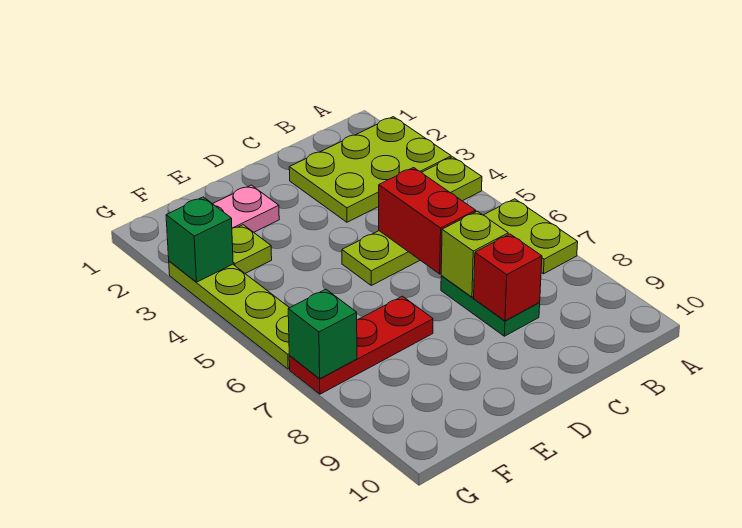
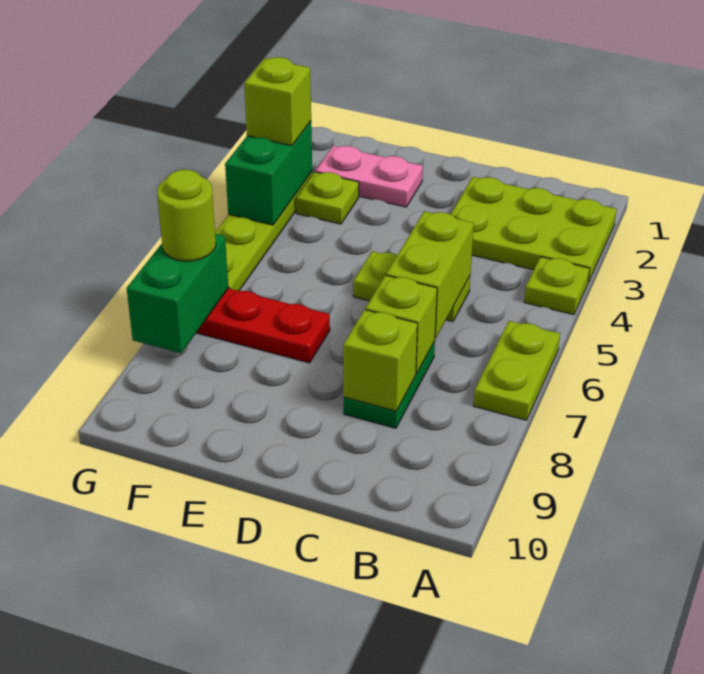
red 1x2 brick [379,168,476,274] -> lime 1x2 brick [386,211,474,338]
red 1x1 brick [474,234,542,321] -> lime 1x1 brick [343,310,418,411]
green 1x1 brick [166,197,233,282] -> green 1x2 brick [225,121,312,225]
none -> lime 1x1 brick [244,57,311,146]
green 1x1 brick [288,289,357,379] -> green 1x2 brick [127,234,228,353]
none -> lime 1x1 round brick [157,170,216,261]

